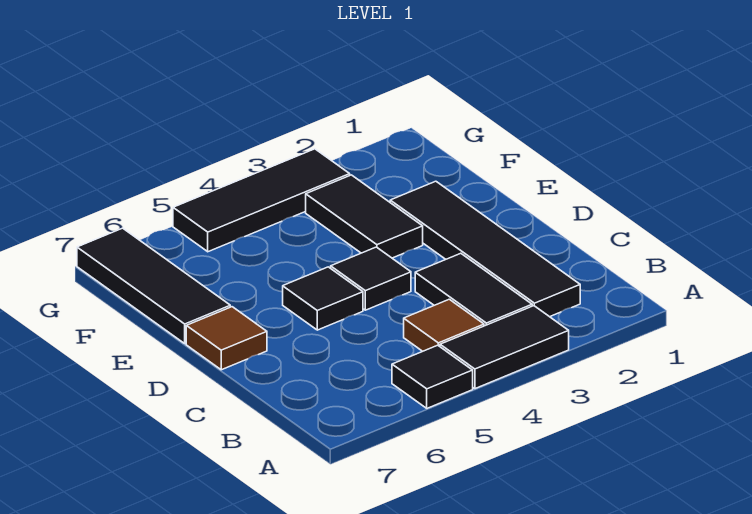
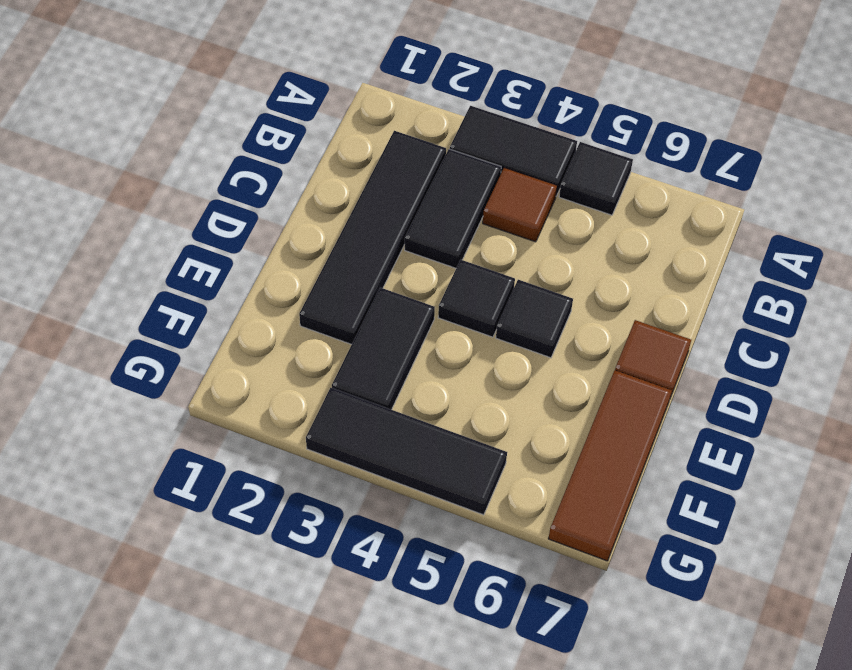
black 1x3 tile [77,228,230,343] -> brown 1x3 tile [548,370,672,561]

